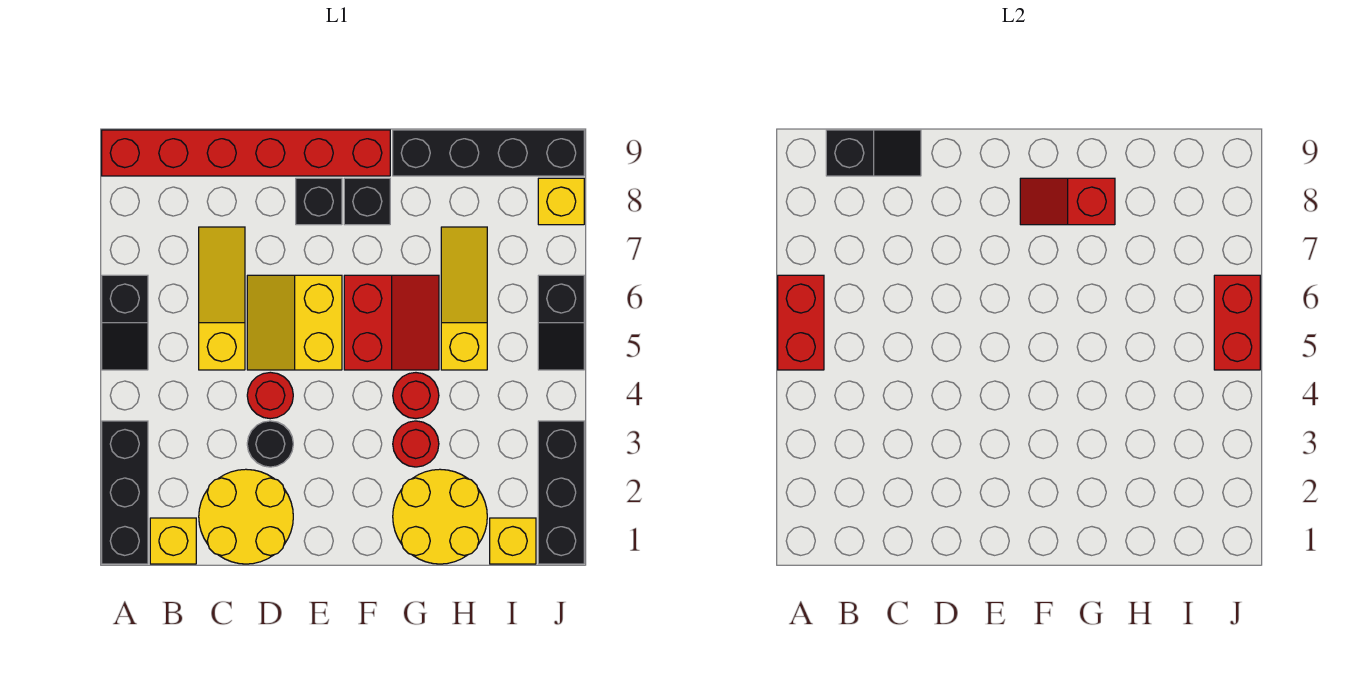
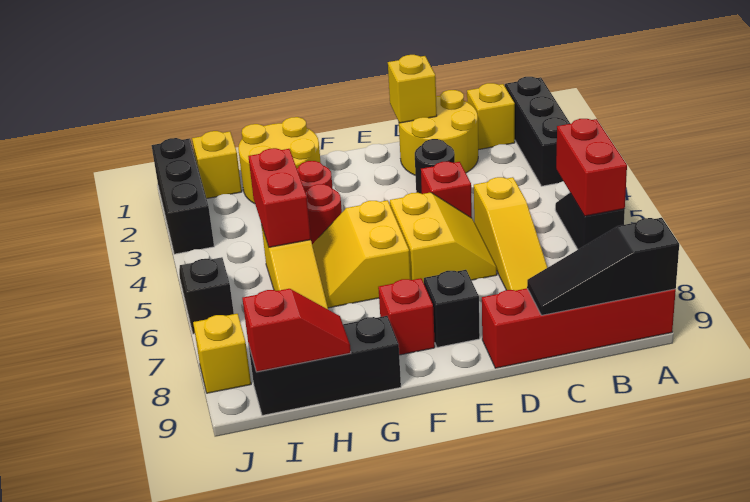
red 1x6 brick [102,130,390,176] -> red 1x4 brick [482,288,676,368]
black 1x2 slope [826,130,921,176] -> black 1x3 slope [527,218,679,315]
none -> yellow 1x1 brick [388,55,437,123]
red 1x1 round brick [247,372,293,419] -> red 1x1 brick [421,162,472,218]
red 2x2 slope [344,275,439,370] -> yellow 2x2 slope [312,200,411,308]
black 1x1 brick [344,178,390,225] -> red 1x1 brick [378,278,435,355]
red 1x2 slope [1020,178,1115,225] -> red 1x2 slope moved to [242,289,351,372]
black 1x4 brick [393,130,584,176] -> black 1x3 brick [249,316,401,415]
red 1x2 brick [1214,275,1260,370] -> red 1x2 brick moved to [248,148,311,247]

